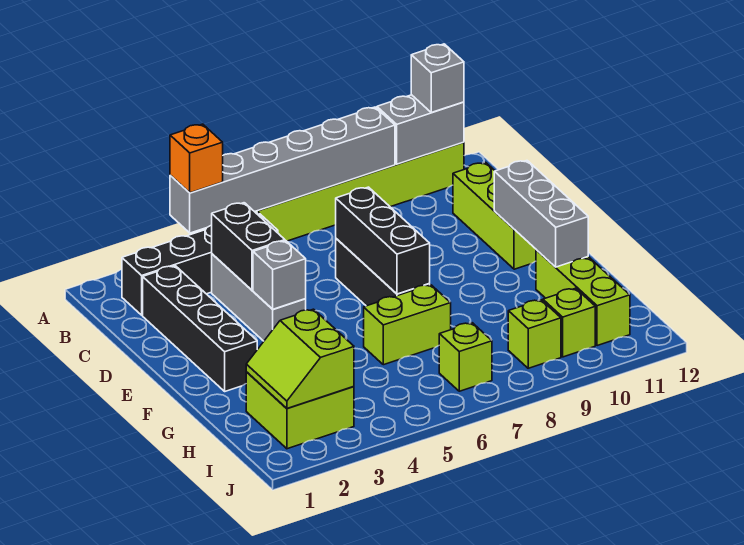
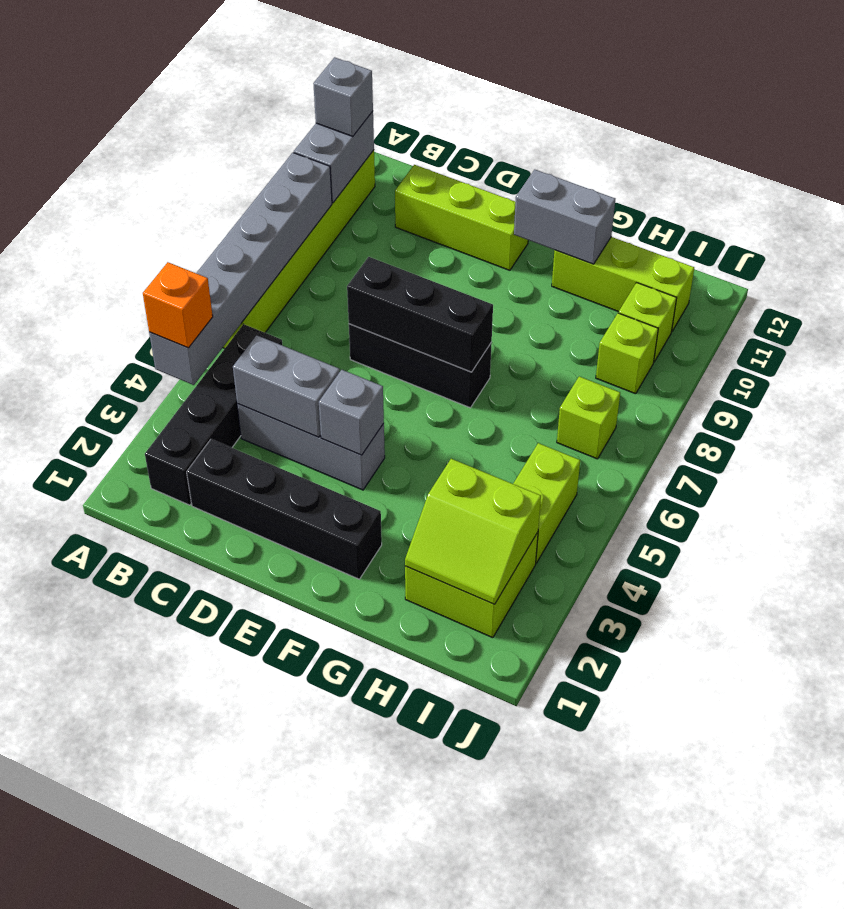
black 1x2 brick [212,203,285,290] -> grey 1x2 brick [233,335,340,437]
grey 1x3 brick [494,161,588,267] -> grey 1x2 brick [514,170,615,264]
lime 1x2 brick [364,285,451,365] -> lime 1x2 brick moved to [513,443,580,563]

